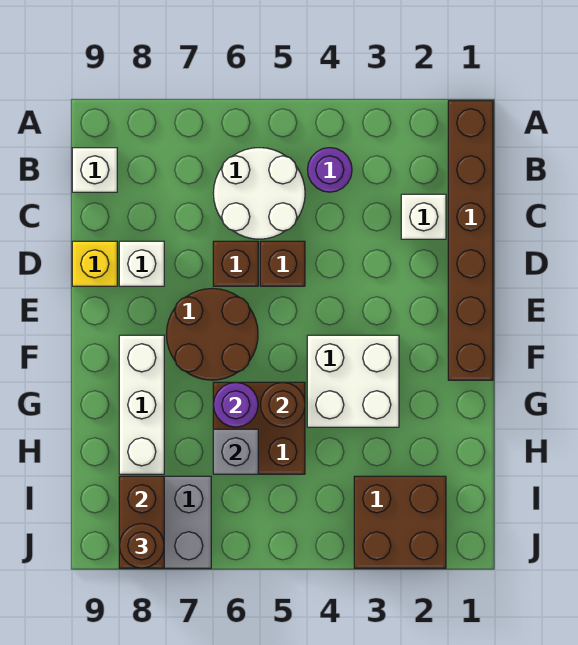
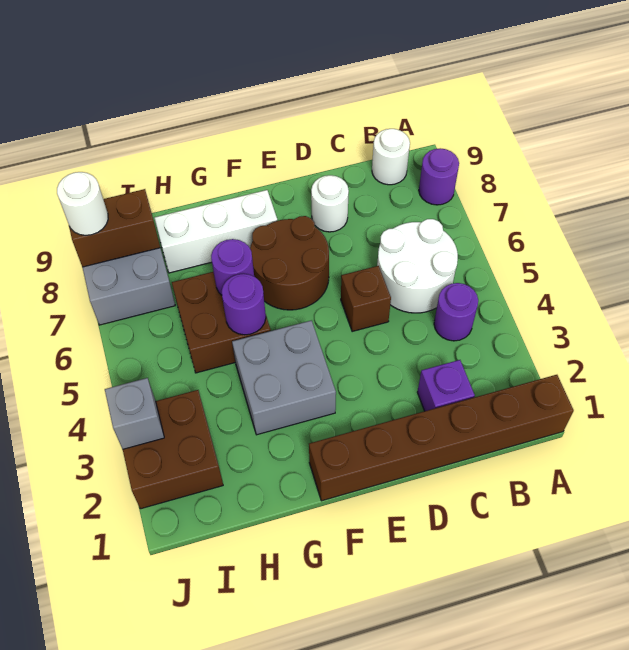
none -> purple 1x1 round brick [419,148,459,205]
white 1x1 brick [72,148,117,192] -> white 1x1 round brick [372,129,410,185]
white 1x1 brick [401,194,446,239] -> purple 1x1 brick [417,360,475,411]
brown 1x1 brick [213,241,258,286] -> none
white 1x1 brick [119,241,164,286] -> white 1x1 round brick [311,175,349,232]
yellow 1x1 brick [72,241,117,286] -> none
white 2x2 brick [307,335,399,427] -> grey 2x2 brick [232,320,336,435]
brown 1x1 round brick [260,382,305,427] -> purple 1x1 round brick [222,274,266,335]
grey 1x1 brick [213,429,258,474] -> grey 1x1 brick moved to [105,378,164,449]
brown 1x1 round brick [119,523,164,568] -> white 1x1 round brick [57,172,108,235]

